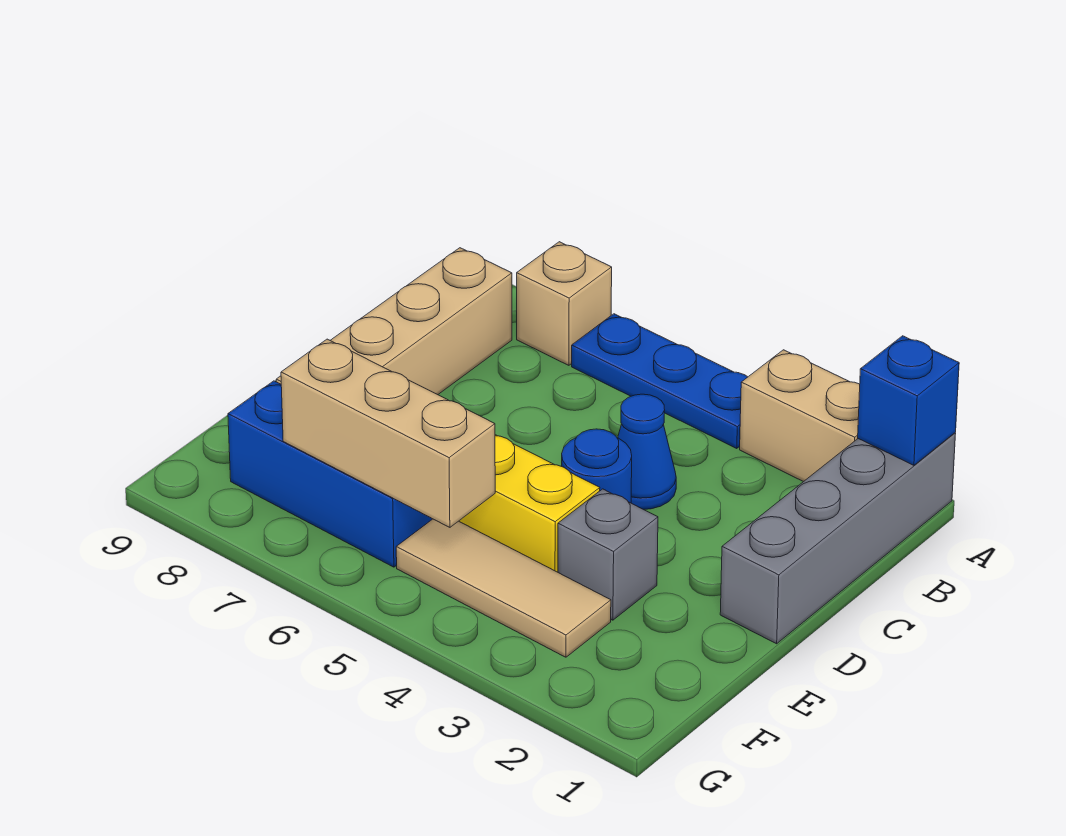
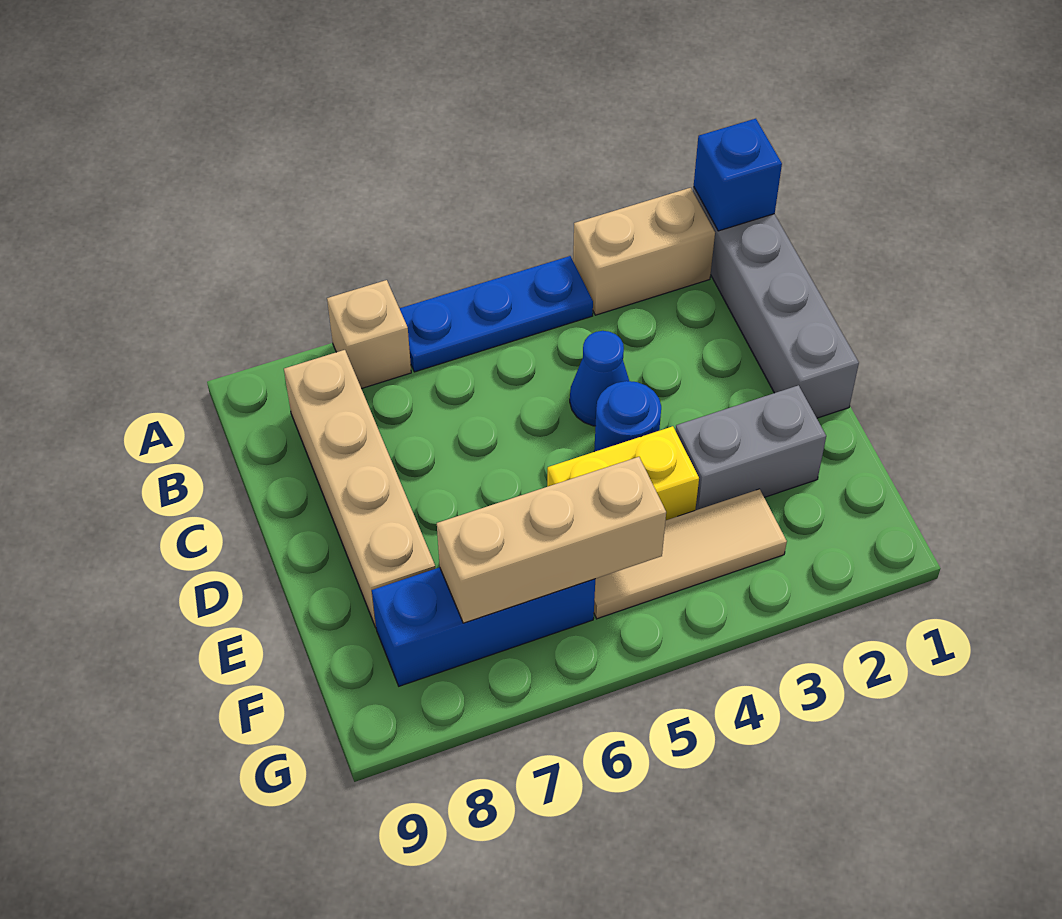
grey 1x1 brick [558,489,658,620] -> grey 1x2 brick [676,385,826,510]

